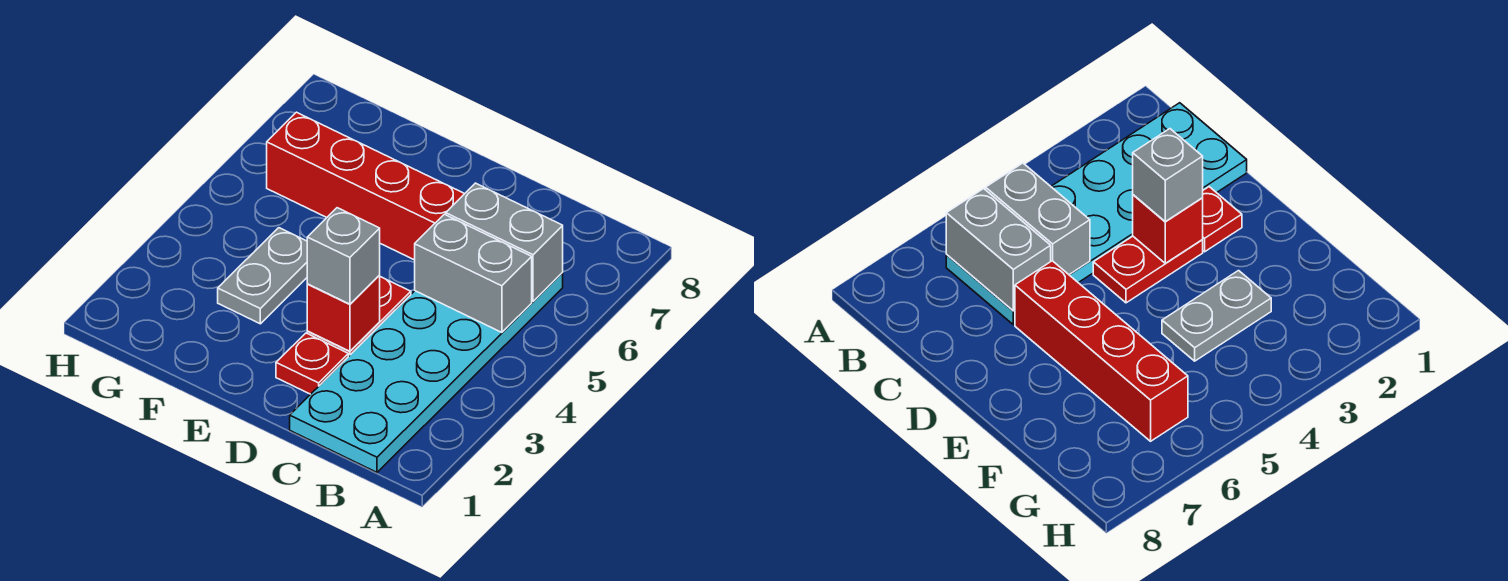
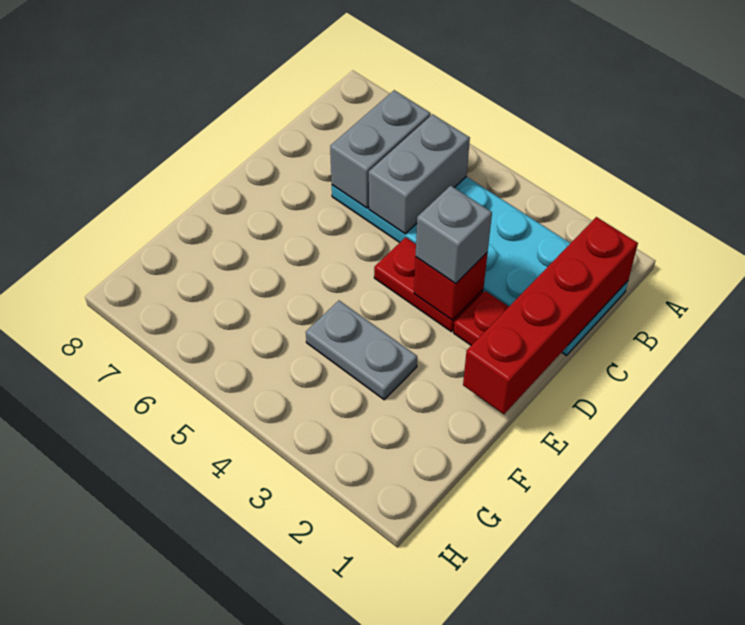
red 1x4 brick [267,112,464,260] -> red 1x4 brick moved to [463,217,638,414]

